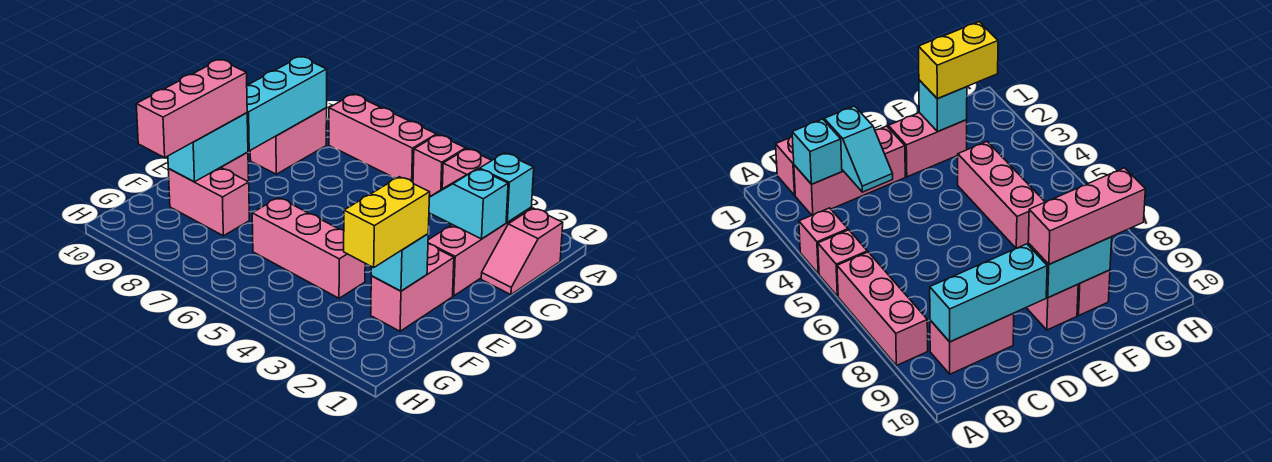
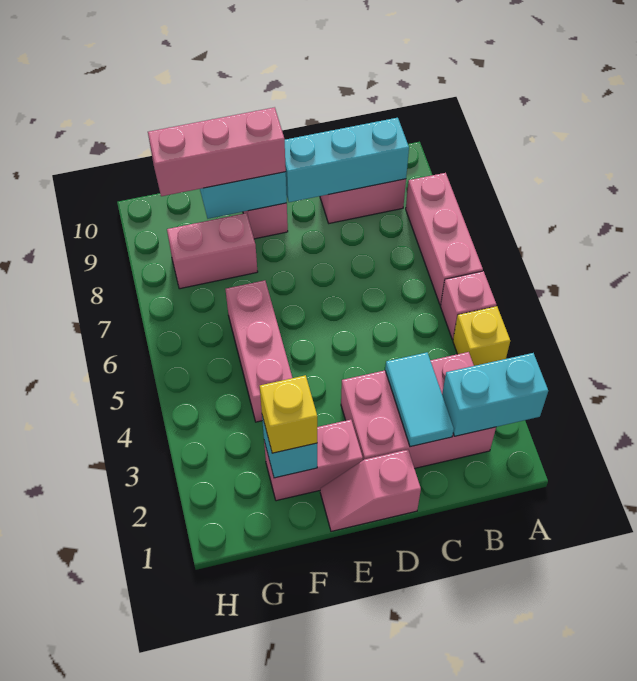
pink 1x1 brick [442,149,492,189] -> yellow 1x1 brick [453,306,510,366]
pink 1x2 slope [481,208,563,295] -> pink 1x2 slope moved to [320,450,421,531]
pink 1x3 brick [428,207,531,296] -> pink 2x3 brick [341,352,496,468]
cyan 1x1 brick [480,153,534,222] -> cyan 1x2 brick [442,353,548,436]
cyan 1x2 slope [429,169,508,239] -> cyan 1x2 tile [385,352,454,447]
yellow 1x2 brick [344,177,430,268] -> yellow 1x1 brick [260,375,317,453]
pink 1x2 brick [168,167,249,236] -> pink 1x2 brick turned to [167,213,258,289]

